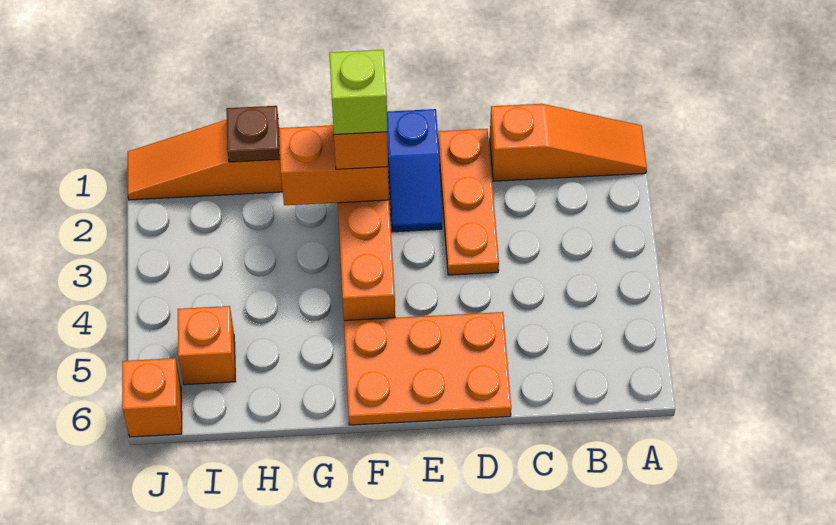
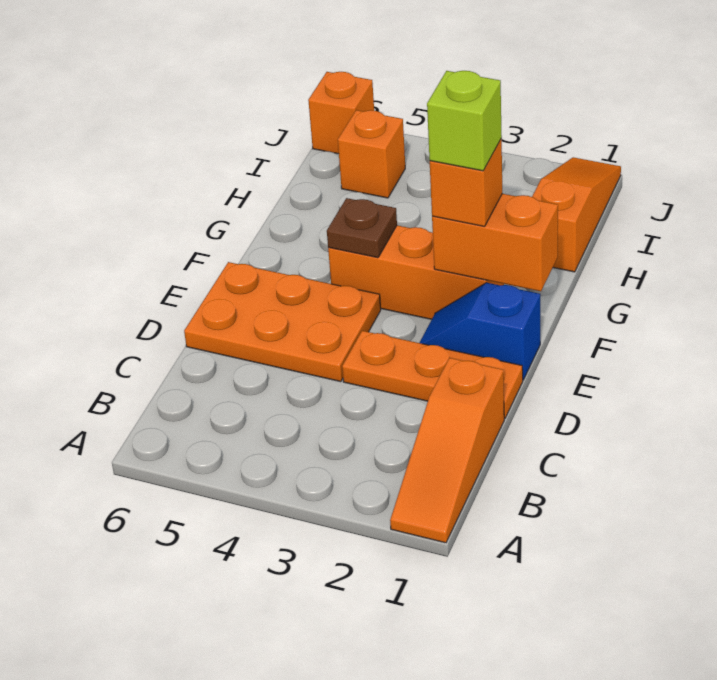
orange 2x3 plate [344,312,511,425] -> orange 2x3 plate turned to [184,262,381,382]
orange 1x2 brick [279,125,389,205] -> orange 1x2 brick turned to [432,194,558,291]
brown 1x1 plate [226,106,280,162] -> brown 1x1 plate moved to [327,198,397,258]

